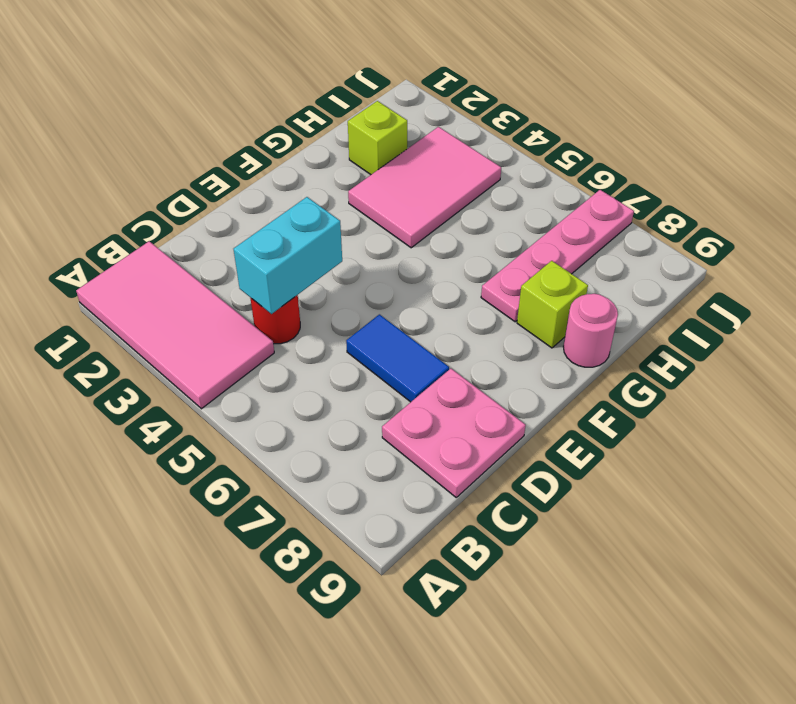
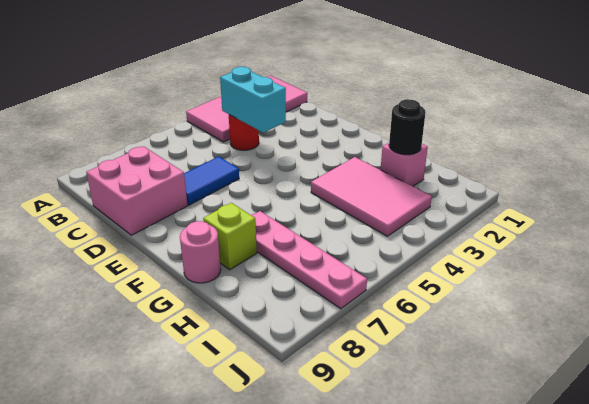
pink 2x2 plate [382,369,526,497] -> pink 2x2 brick [86,146,188,235]
lime 1x1 brick [348,101,407,175] -> pink 1x1 brick [381,143,428,186]
none -> black 1x1 round brick [389,99,426,155]

